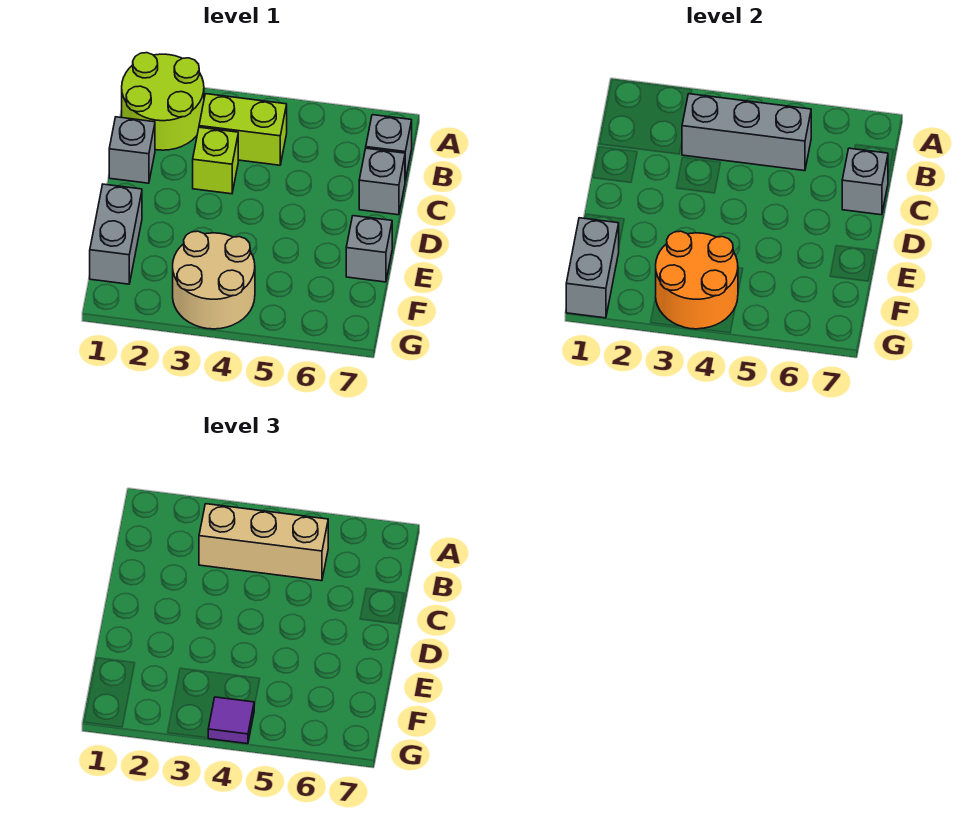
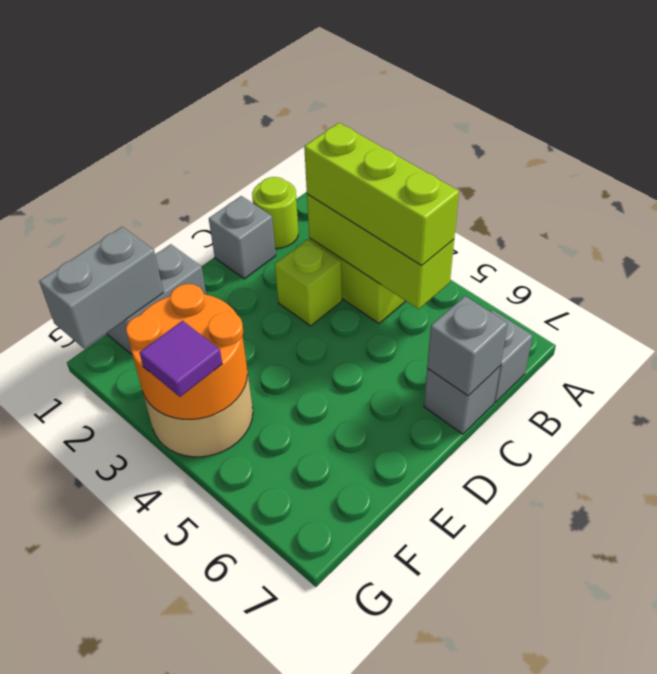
lime 2x2 round brick [122,53,204,150] -> lime 1x1 round brick [252,177,298,248]
grey 1x3 brick [682,94,811,171] -> lime 1x3 brick [307,194,454,309]
tan 1x3 brick [199,504,328,581] -> lime 1x3 brick [304,123,459,265]
grey 1x1 brick [346,216,392,282] -> none

